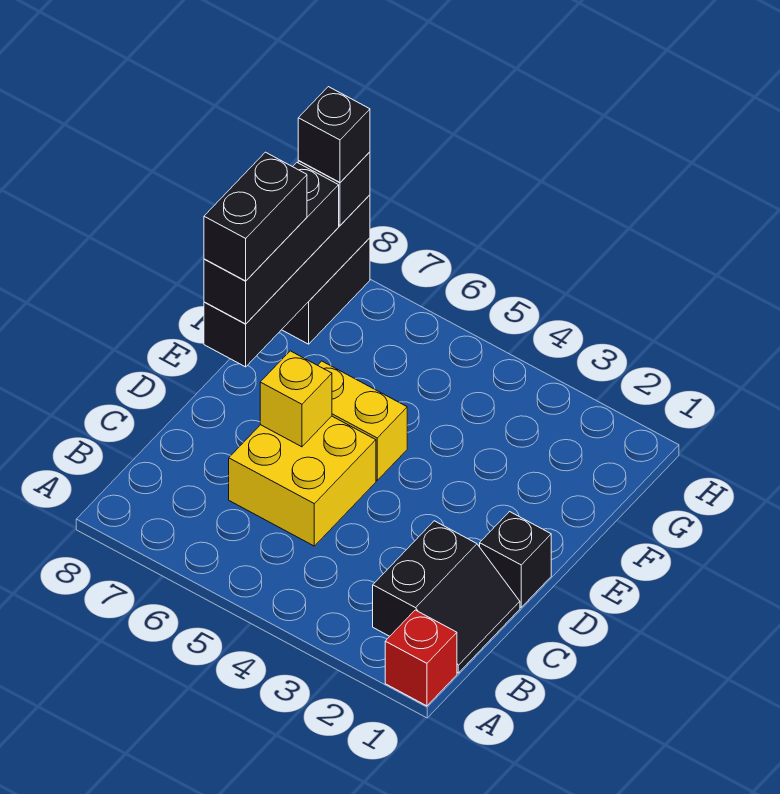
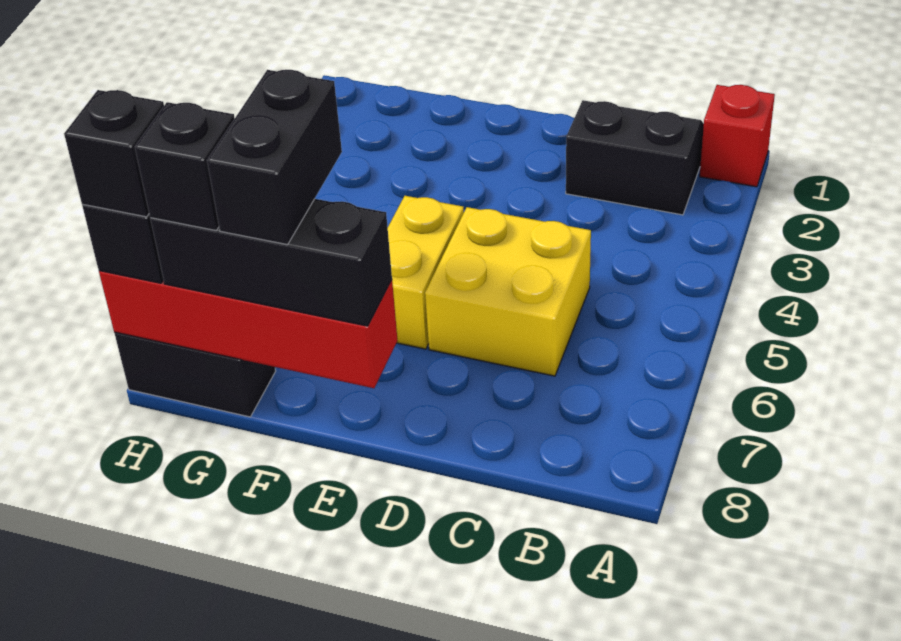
black 1x1 brick [480,512,551,607] -> black 1x1 brick moved to [135,102,235,230]
yellow 1x1 brick [260,351,332,447] -> none
black 1x4 brick [204,195,370,367] -> red 1x4 brick [99,271,398,388]
black 1x2 brick [204,152,307,281] -> black 1x2 brick turned to [207,70,342,245]

